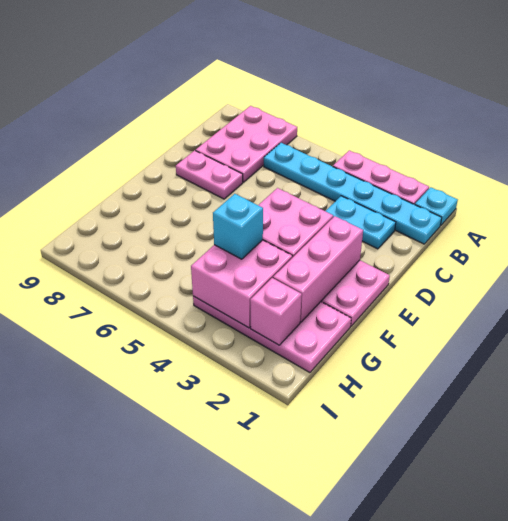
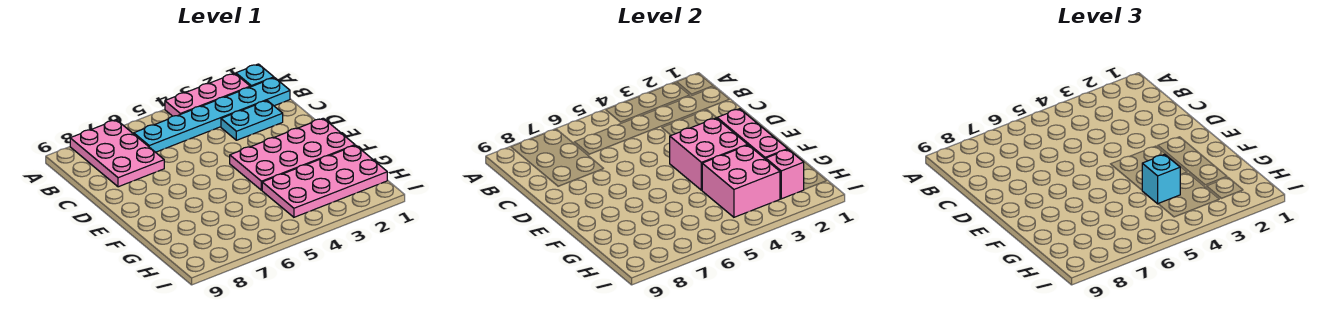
pink 1x2 plate [176,150,243,199] -> none

